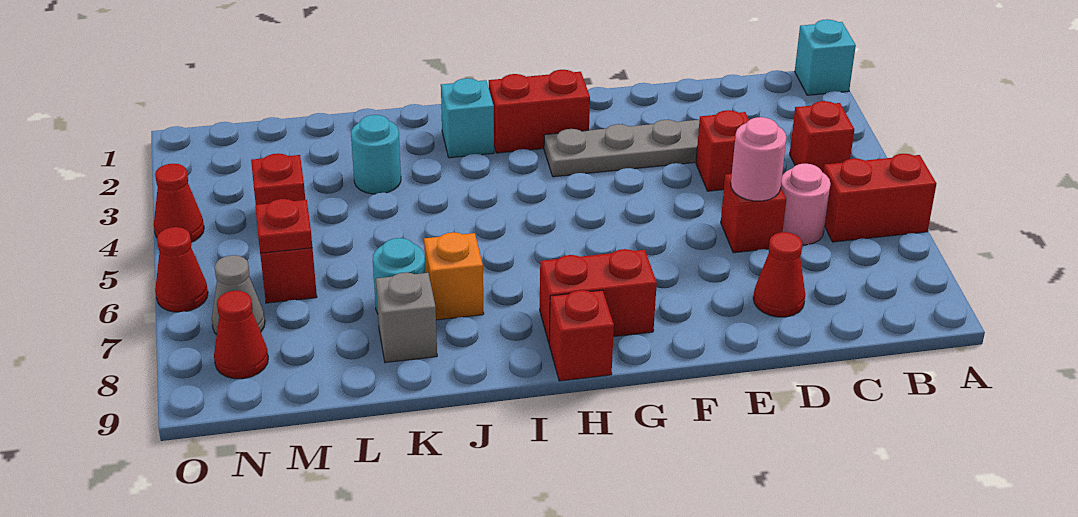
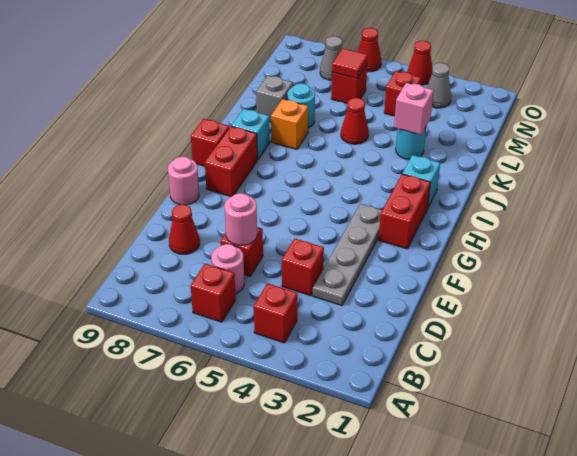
cyan 1x1 brick [795,19,856,95] -> cyan 1x1 brick moved to [231,109,270,160]
red 1x2 brick [823,154,936,242] -> red 1x1 brick [191,264,236,322]
none -> pink 1x1 round brick [168,157,199,205]
none -> pink 1x1 brick [394,83,433,135]
red 1x1 plate [255,199,312,253] -> red 1x1 tile [332,48,368,79]
none -> grey 1x1 cone [427,63,451,108]
red 1x1 cone [214,291,268,379] -> red 1x1 cone moved to [341,98,369,144]

